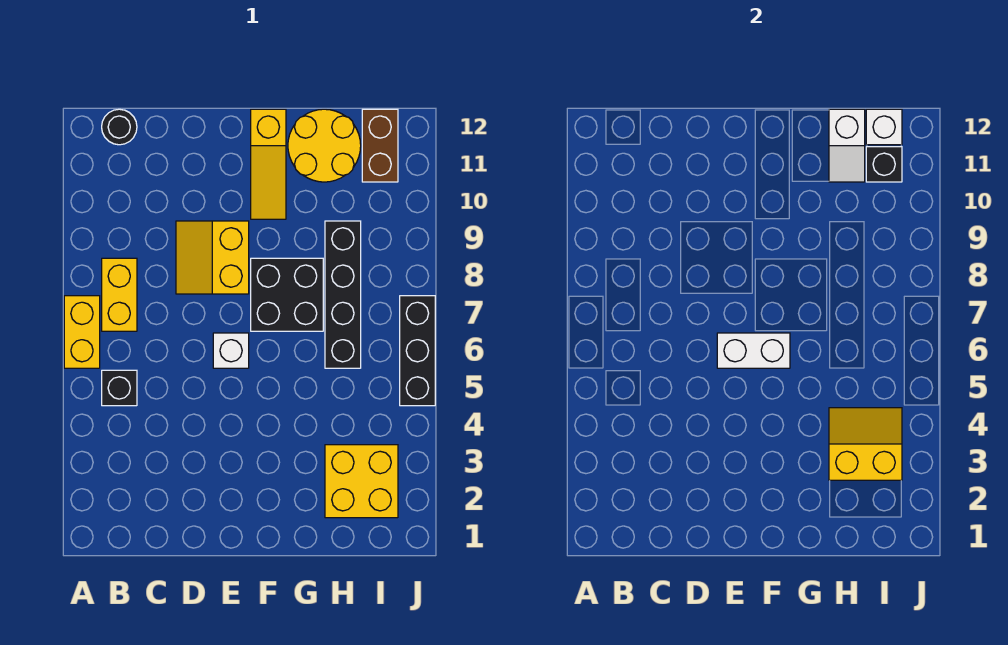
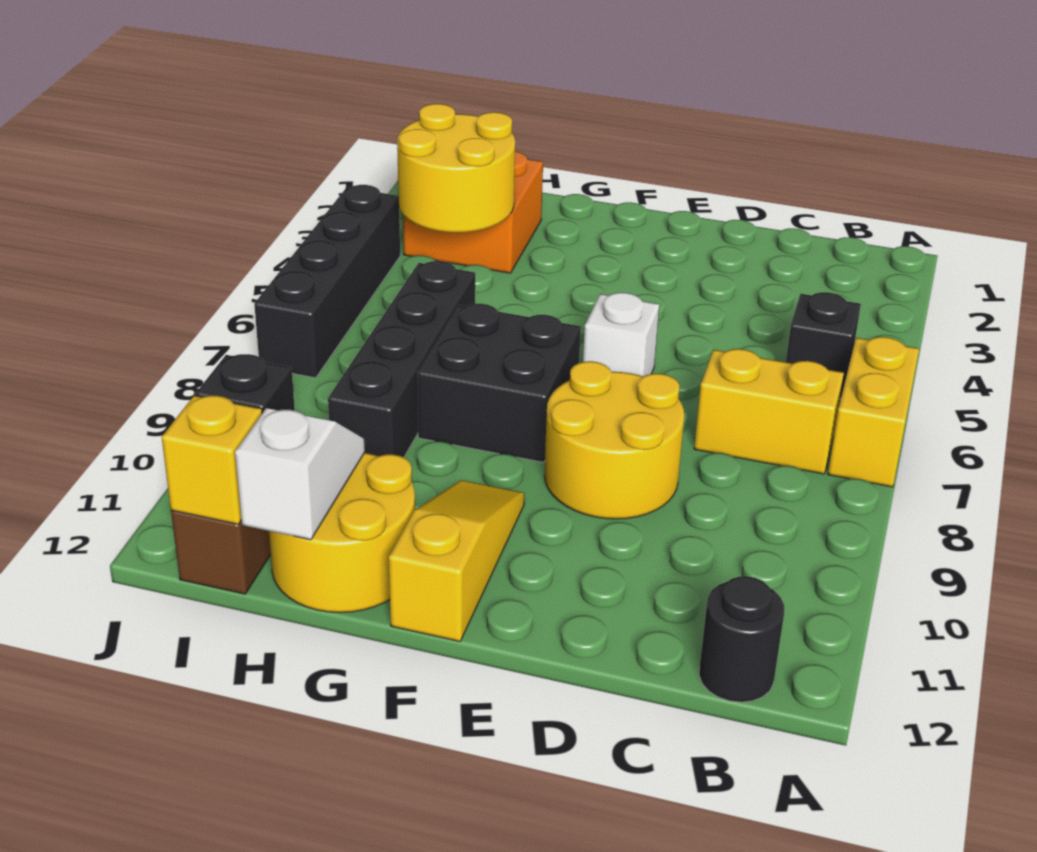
yellow 1x2 brick [102,258,137,331] -> yellow 1x2 brick turned to [694,349,844,474]
yellow 2x2 slope [176,221,249,294] -> yellow 2x2 round brick [544,361,684,519]
white 1x2 brick [717,333,790,368] -> none
yellow 2x2 brick [325,445,398,518] -> orange 2x2 brick [403,151,543,273]
yellow 2x2 slope [829,408,902,480] -> yellow 2x2 round brick [397,104,515,232]
white 1x1 brick [866,109,902,145] -> yellow 1x1 brick [162,395,262,524]
black 1x3 brick [400,296,435,406] -> black 1x4 brick [254,185,400,378]

